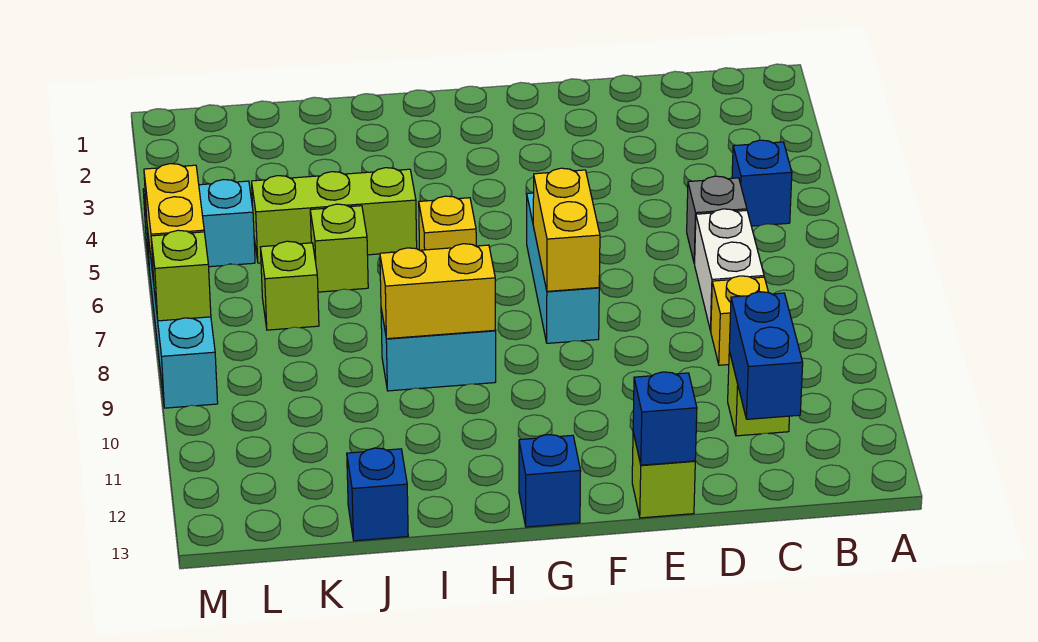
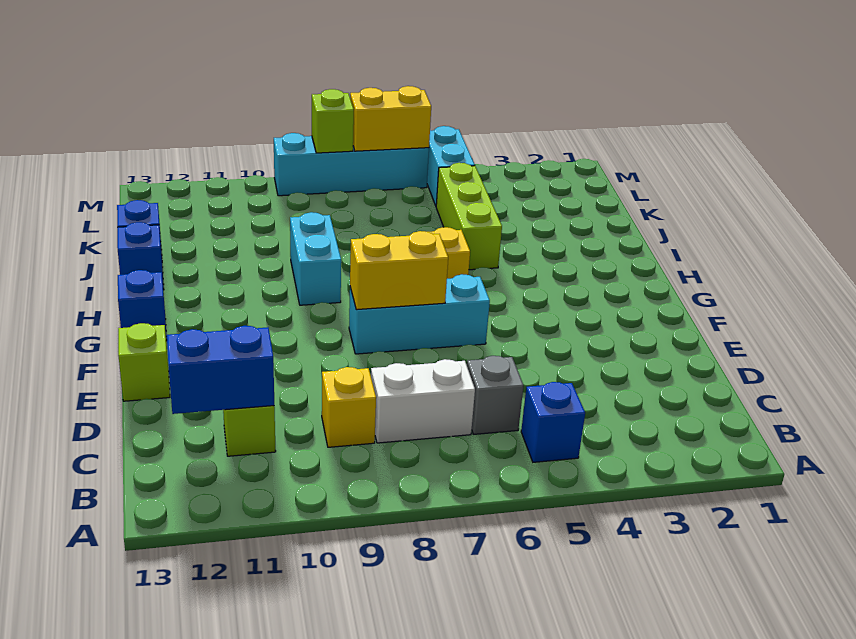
blue 1x1 brick [633,372,697,465] -> blue 1x1 brick moved to [117,222,164,290]
yellow 1x2 brick [380,244,495,339] -> none
lime 1x1 brick [310,204,368,292] -> none
lime 1x1 brick [260,241,319,330] -> none

